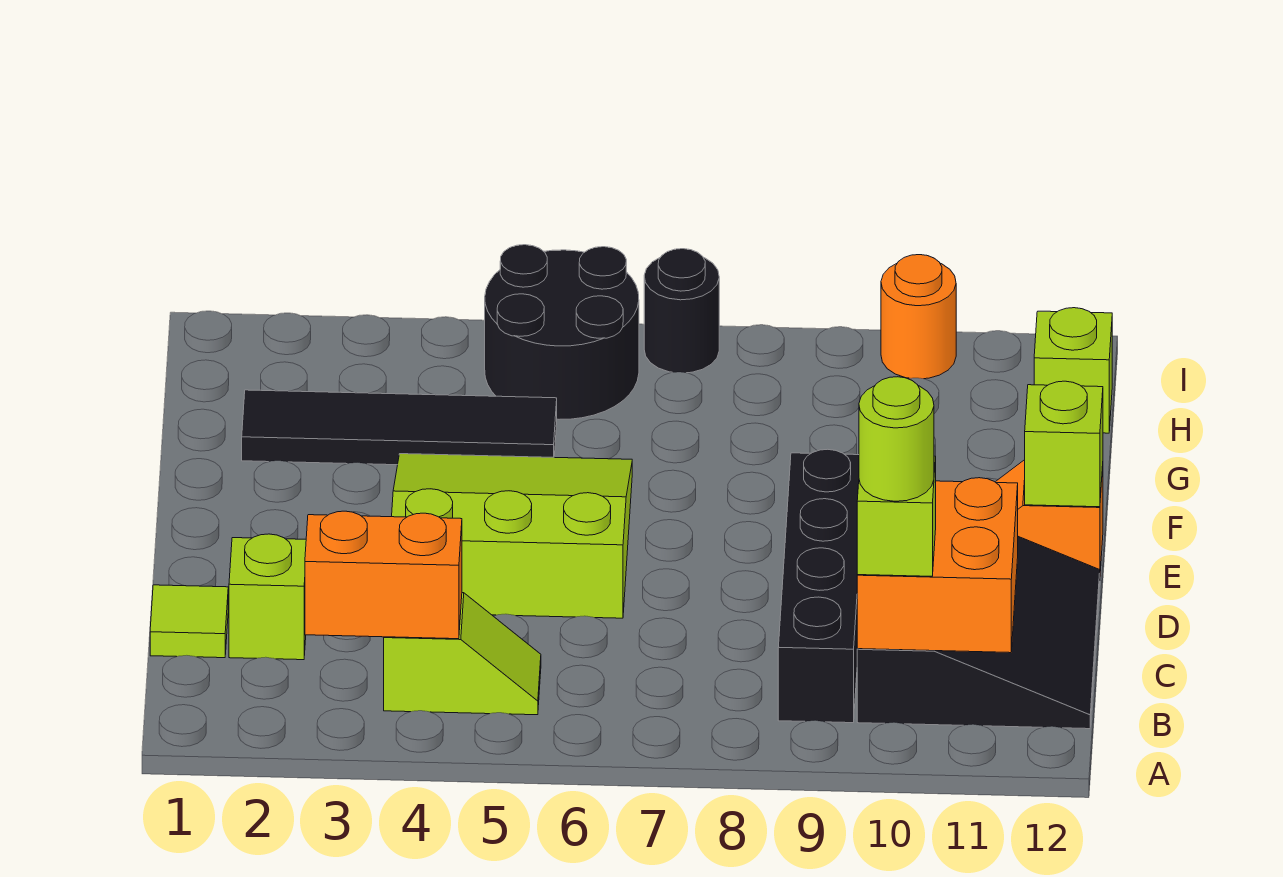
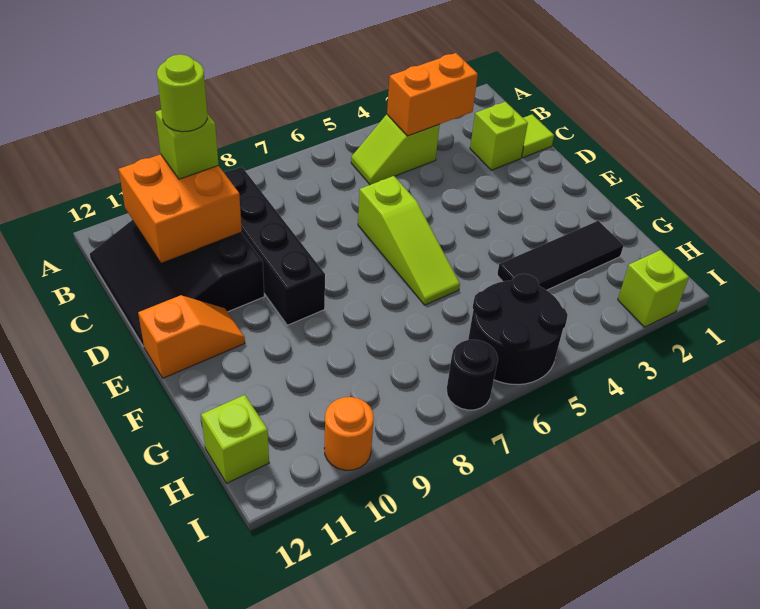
lime 3x3 slope [392,454,632,618] -> lime 1x3 slope [358,176,460,305]
lime 1x1 brick [1025,381,1103,507] -> lime 1x1 brick moved to [618,250,689,327]
black 1x4 tile [242,390,557,465] -> black 1x3 tile [497,221,623,290]

